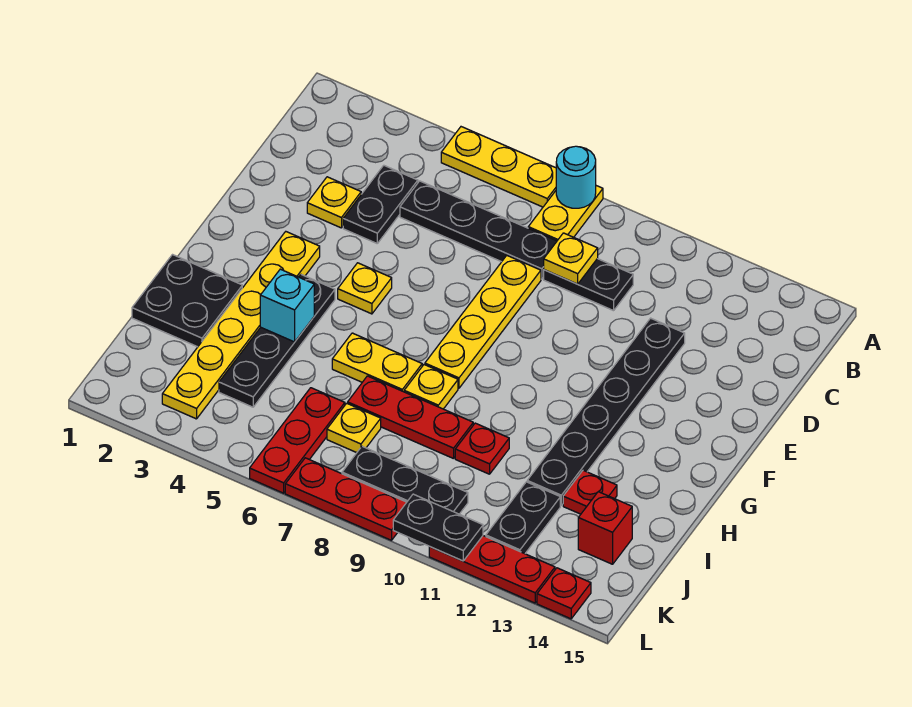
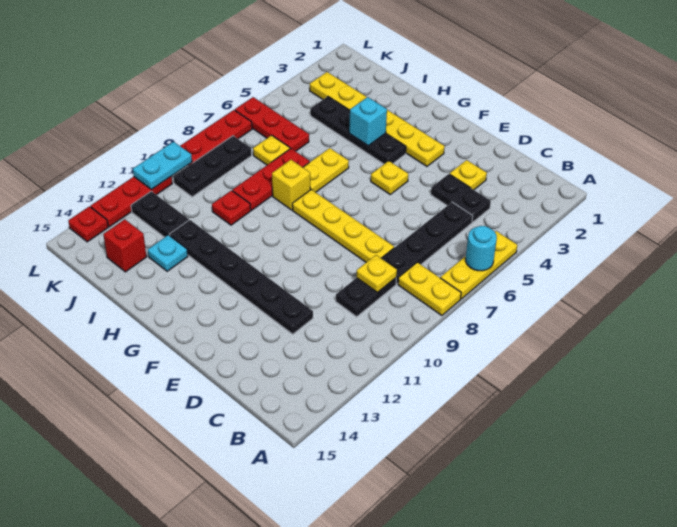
cyan 1x1 round brick [556,146,596,208] -> cyan 1x1 round brick moved to [466,226,497,271]
black 2x2 plate [132,255,242,347] -> none
yellow 1x1 plate [404,365,458,409] -> yellow 1x1 brick [272,160,310,210]
red 1x1 plate [563,470,617,514] -> cyan 1x1 plate [148,235,188,271]
black 1x2 plate [393,494,483,561] -> cyan 1x2 plate [133,142,192,189]

